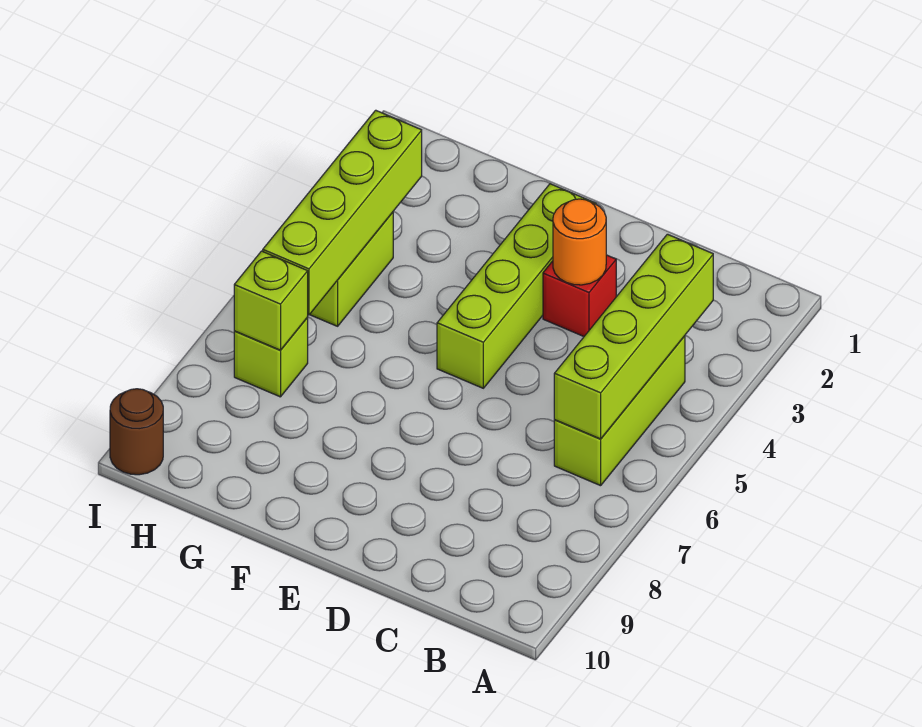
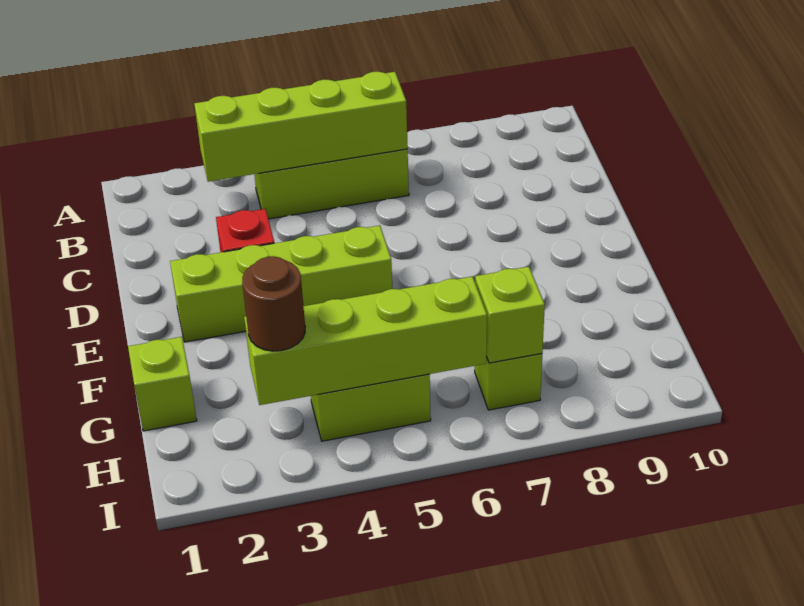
orange 1x1 round brick [553,199,606,285] -> none
none -> lime 1x1 brick [128,337,197,431]
brown 1x1 round brick [110,389,163,475] -> brown 1x1 round brick moved to [242,256,305,351]

